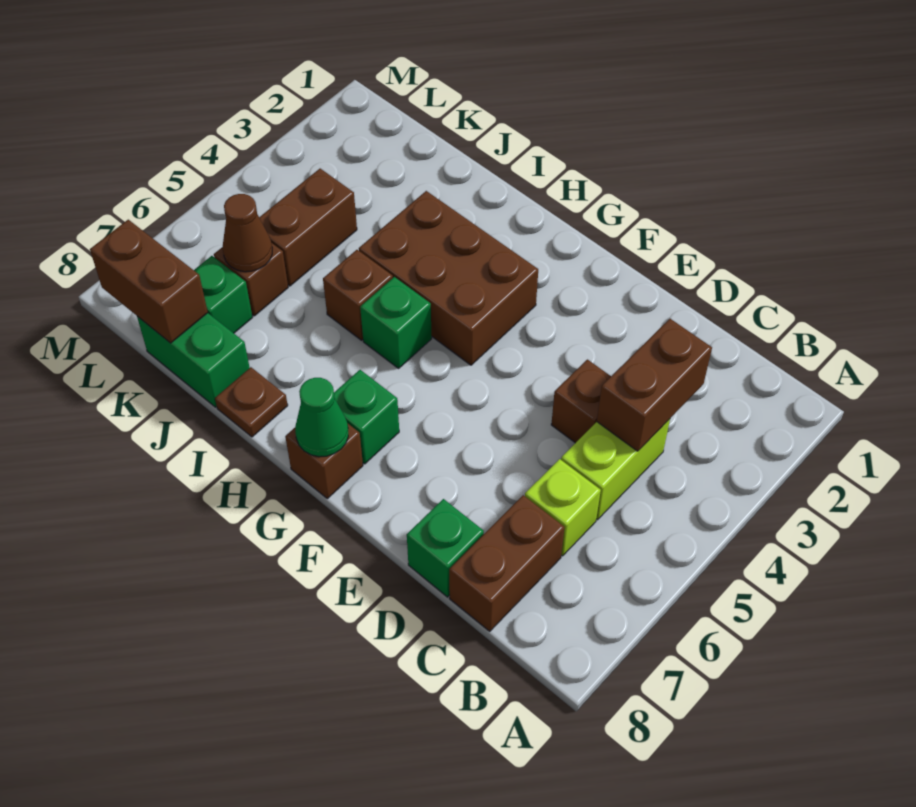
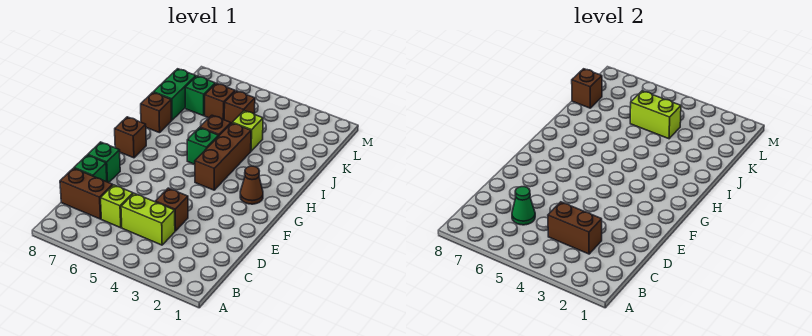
brown 2x3 brick [359,191,538,365] -> brown 1x3 brick [195,123,251,190]
green 1x1 brick [334,370,399,464] -> green 1x1 brick moved to [88,142,120,183]
green 1x1 cone [295,378,348,457] -> green 1x1 cone moved to [512,187,535,225]
brown 1x1 plate [215,367,288,437] -> brown 1x1 brick [141,92,172,133]
none -> lime 1x1 brick [232,111,263,151]
brown 1x2 brick [259,169,357,286] -> brown 1x1 brick [224,91,255,123]
none -> lime 1x2 brick [630,91,681,139]
brown 1x1 cone [223,194,272,272] -> brown 1x1 cone moved to [240,166,263,204]
brown 1x2 brick [90,220,208,343] -> brown 1x1 brick [572,69,602,108]

